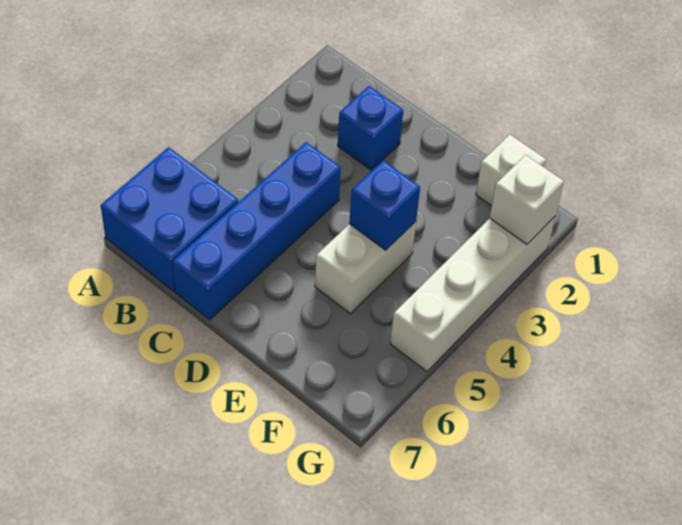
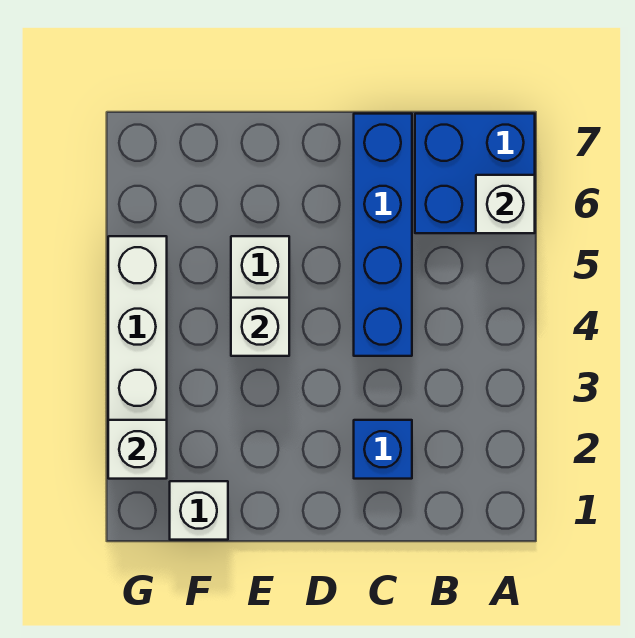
none -> white 1x1 brick [476,175,535,233]
blue 1x1 brick [349,160,420,250] -> white 1x1 brick [231,298,289,356]

